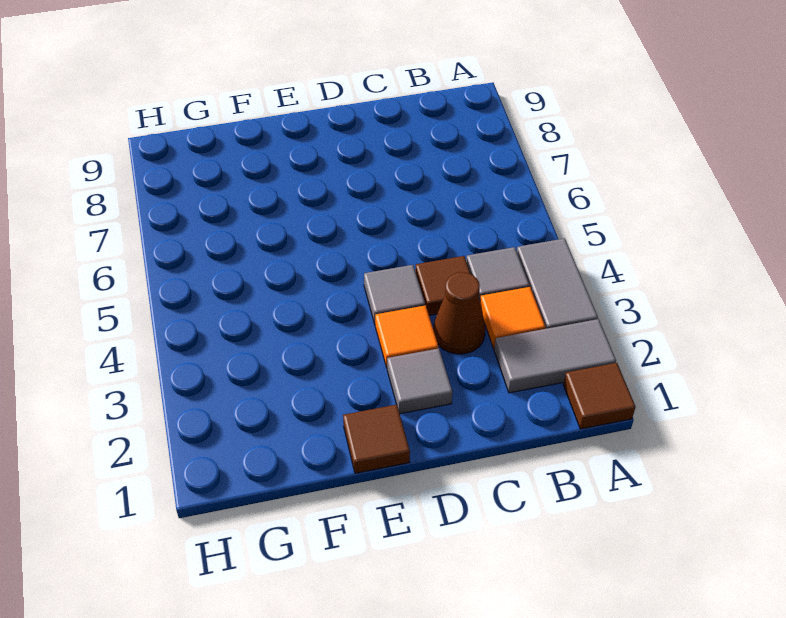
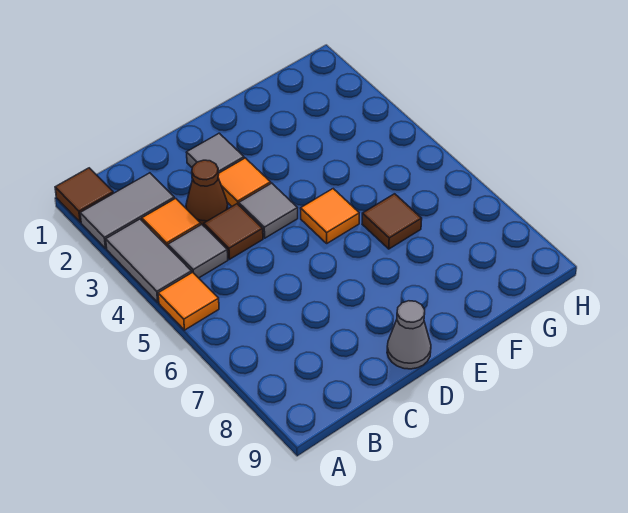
none -> orange 1x1 tile [158,272,219,330]
none -> grey 1x1 cone [387,301,431,369]
brown 1x1 tile [343,405,410,473] -> brown 1x1 tile moved to [362,194,422,249]
none -> orange 1x1 tile [300,189,359,243]

